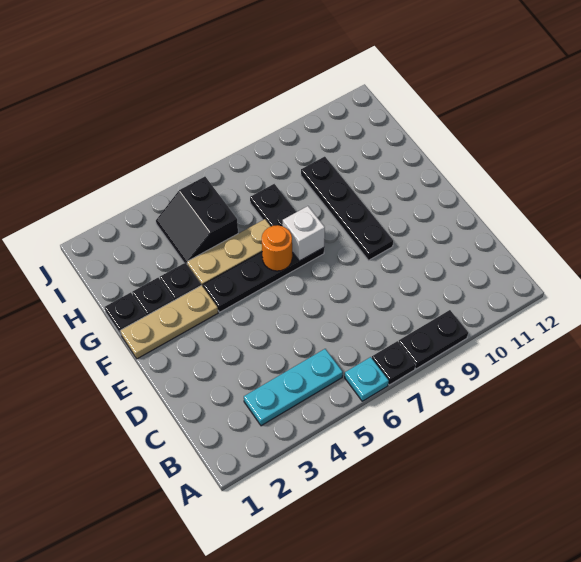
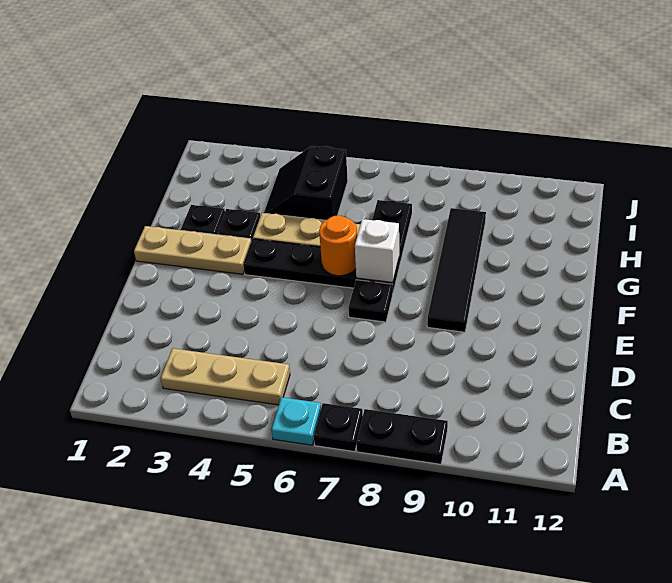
cyan 1x3 plate [244,349,343,426] -> tan 1x3 plate [161,348,290,405]
black 1x4 plate [301,157,393,260] -> black 1x4 tile [427,208,486,332]
black 1x1 plate [105,293,146,335] -> black 1x1 plate moved to [349,280,393,322]

